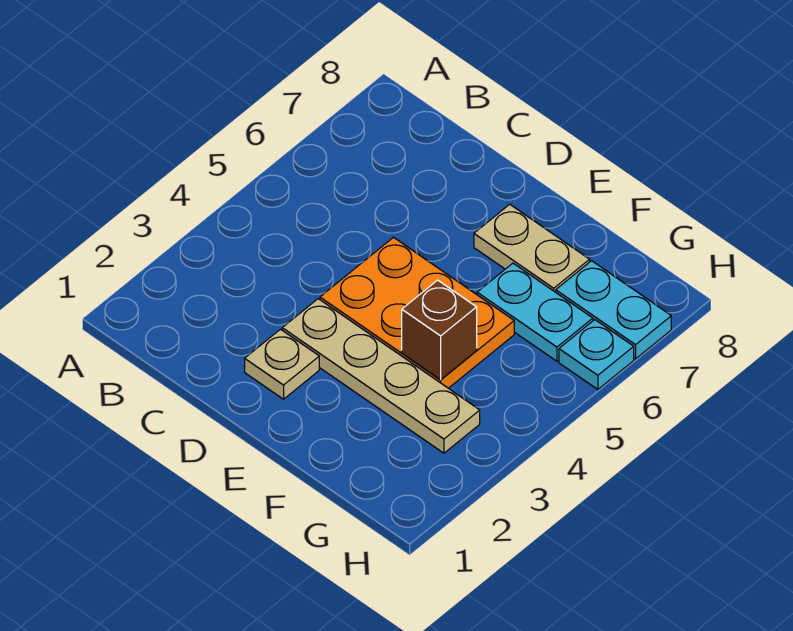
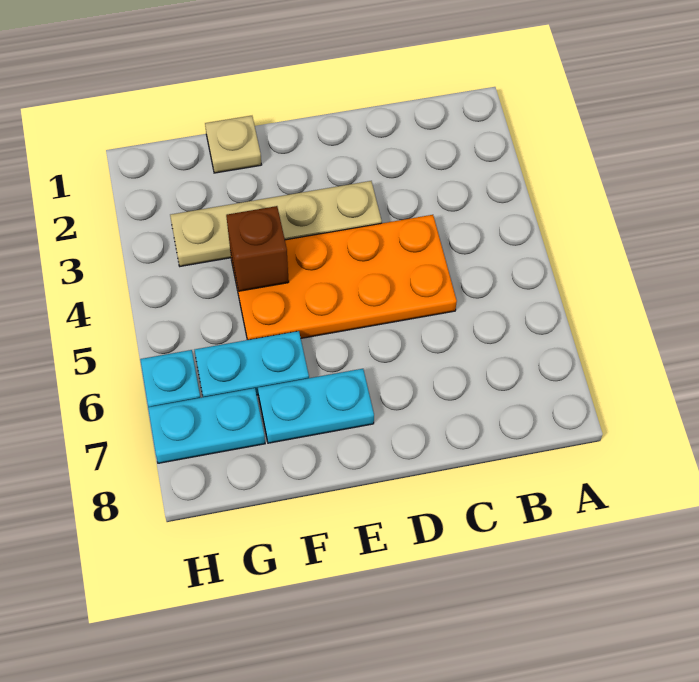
tan 1x1 plate [245,329,319,399] -> tan 1x1 plate moved to [205,116,261,173]
orange 2x3 plate [320,237,514,388] -> orange 2x4 plate [230,215,457,340]
tan 1x2 plate [474,204,590,292] -> cyan 1x2 plate [258,369,374,443]

